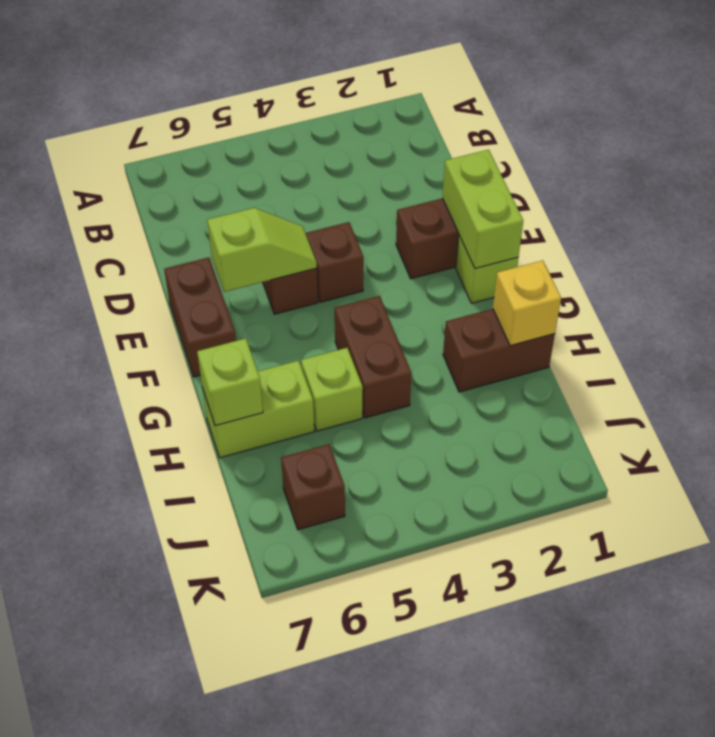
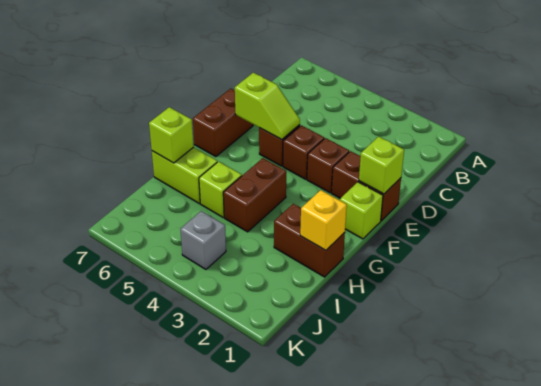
lime 1x2 brick [442,150,523,269] -> lime 1x1 brick [359,137,404,194]
none -> grey 1x1 brick [180,211,226,269]
brown 1x1 brick [281,444,345,530] -> brown 1x1 brick moved to [307,138,349,193]

